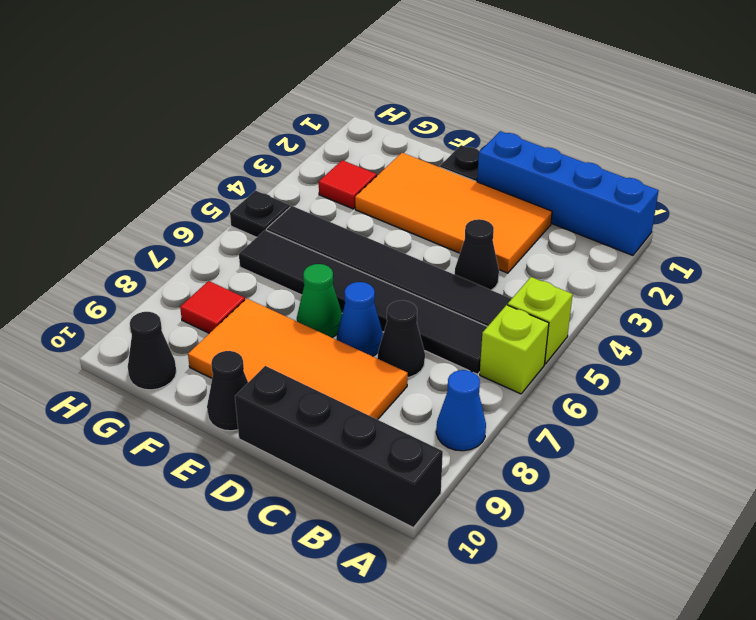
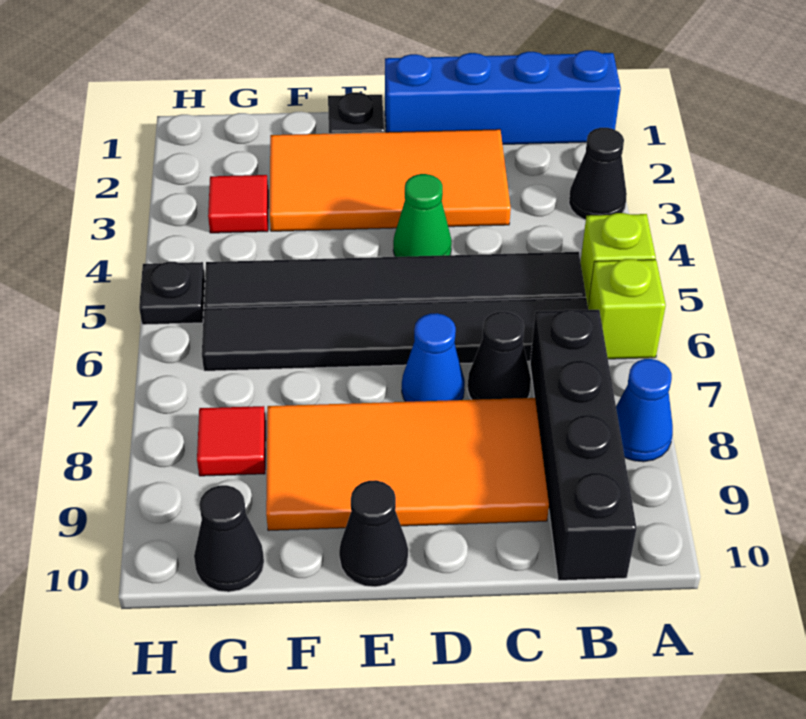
black 1x4 brick [235,366,443,527] -> black 1x4 brick turned to [530,310,637,580]
black 1x1 cone [455,219,499,290] -> black 1x1 cone moved to [569,128,627,220]
green 1x1 cone [297,264,342,337] -> green 1x1 cone moved to [393,174,452,257]

